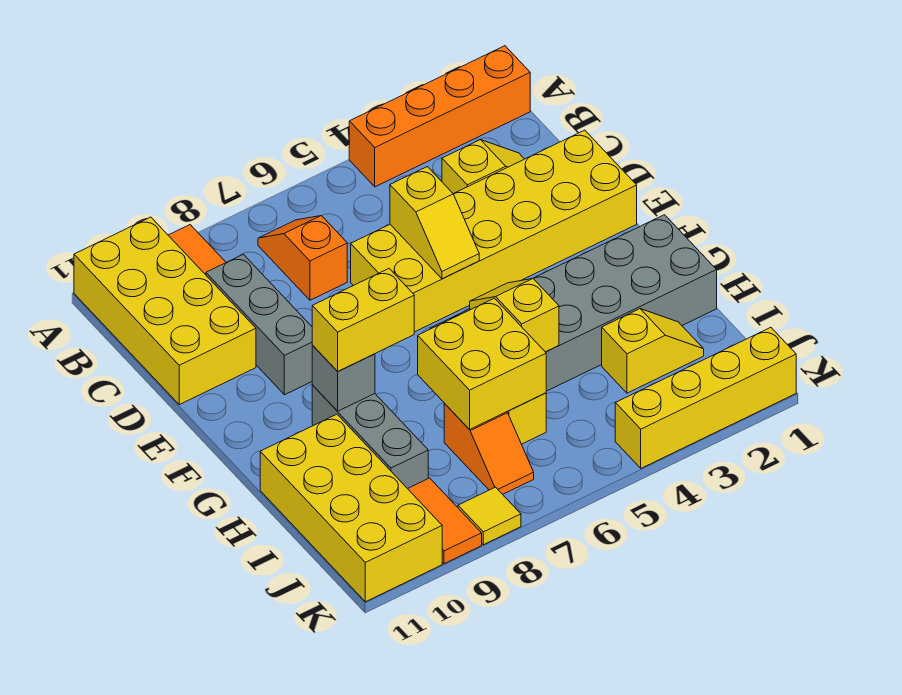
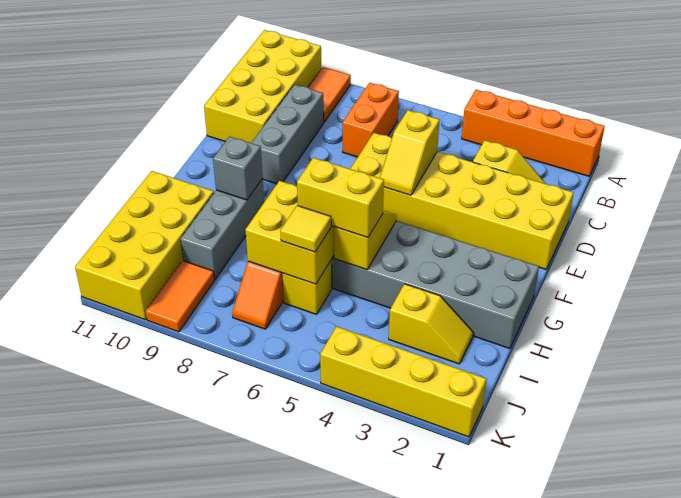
orange 1x2 slope [258,216,347,300] -> orange 1x2 brick [343,83,399,157]
yellow 1x2 brick [312,269,414,371] -> yellow 1x2 brick moved to [297,158,384,238]
yellow 1x1 tile [458,487,521,545] -> yellow 1x1 tile moved to [280,205,331,252]

